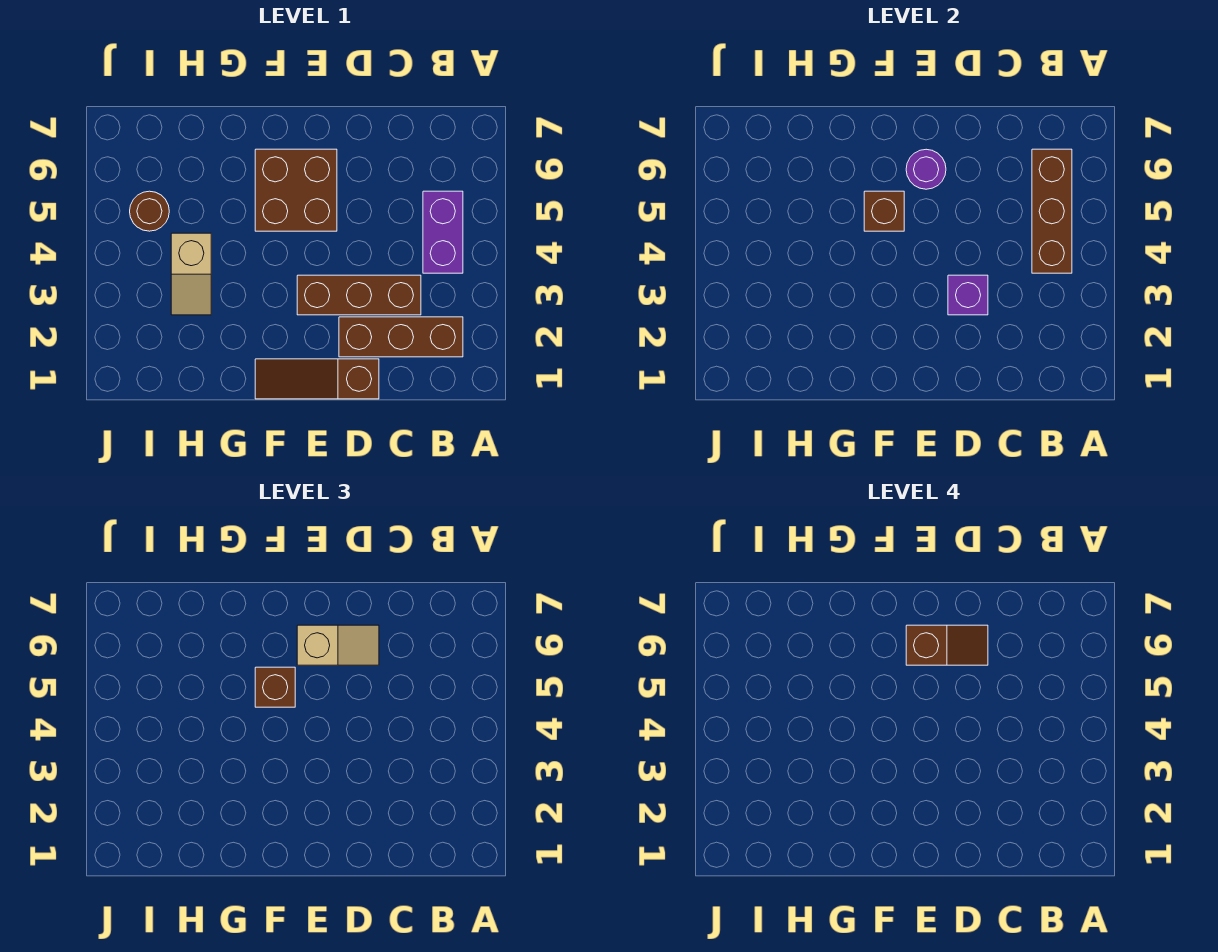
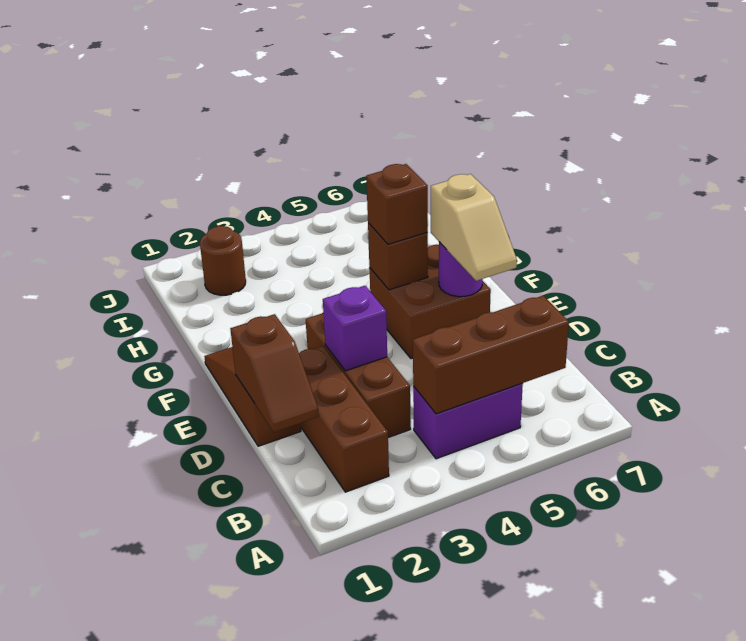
brown 1x2 slope [906,625,988,665] -> brown 1x2 slope moved to [230,314,319,432]
tan 1x2 slope [171,233,211,315] -> none
brown 1x1 round brick [130,191,169,231] -> brown 1x1 round brick moved to [200,226,246,295]

